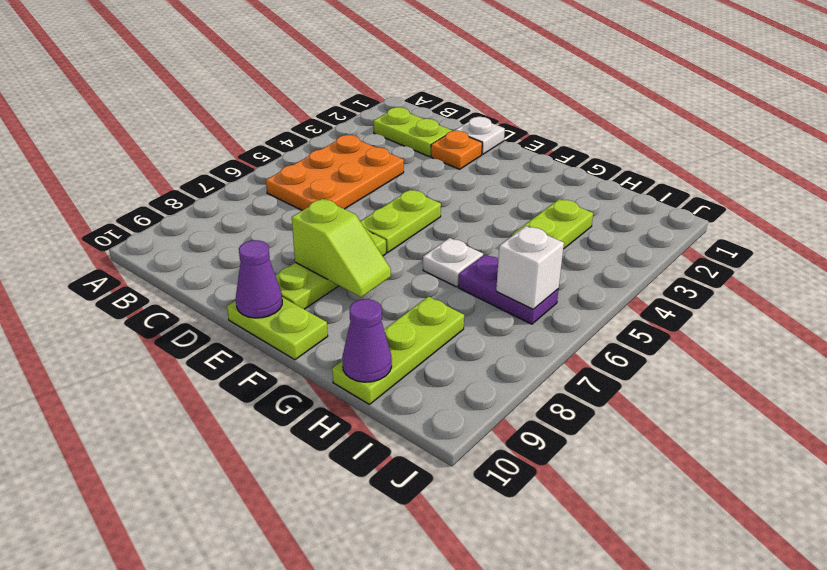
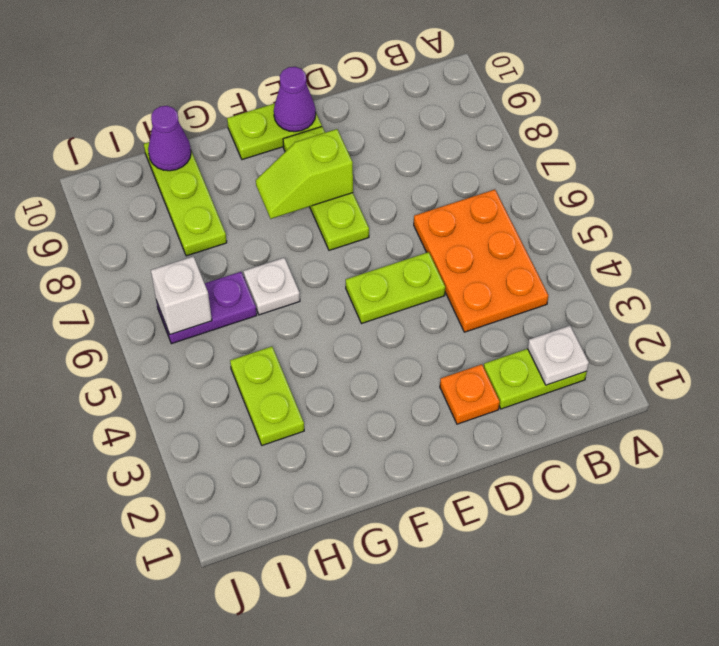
white 1x1 plate [455,117,505,154] -> white 1x1 plate moved to [528,326,589,385]
lime 1x2 plate [360,190,441,253] -> lime 1x2 plate turned to [346,252,445,324]

